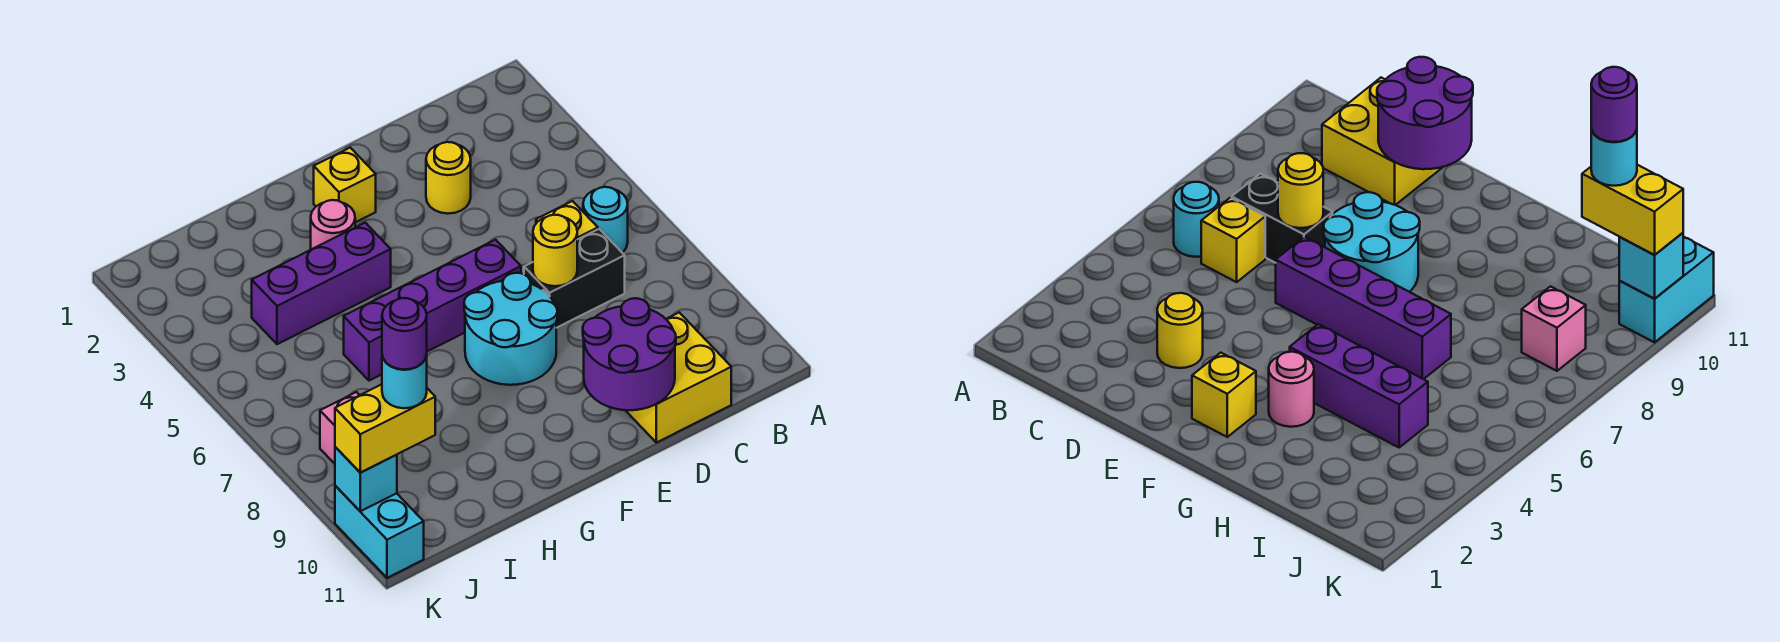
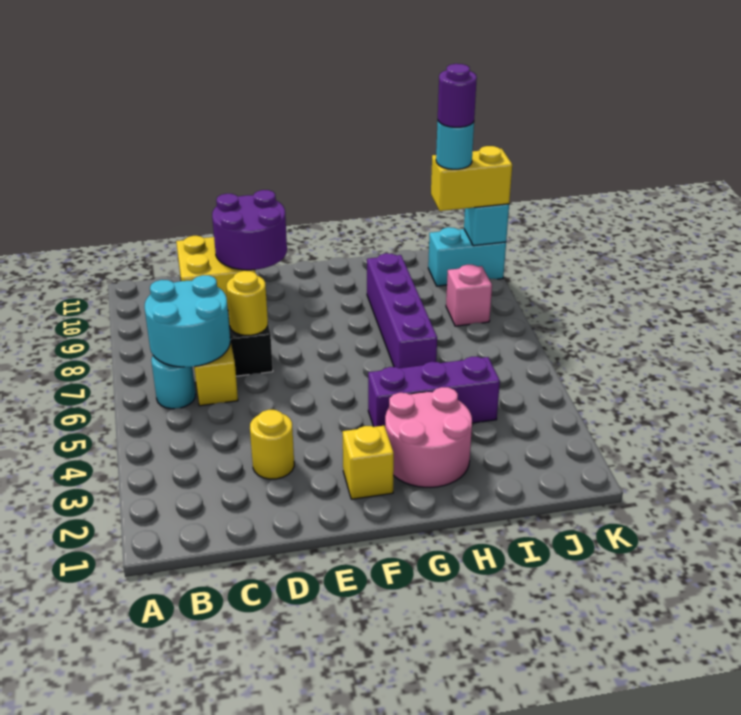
purple 1x4 brick [344,240,521,381] -> purple 1x4 brick turned to [367,253,437,368]
cyan 2x2 round brick [464,273,557,385] -> cyan 2x2 round brick moved to [144,275,230,367]
pink 1x1 round brick [311,200,355,249] -> pink 2x2 round brick [385,387,472,487]
cyan 1x2 brick [335,486,424,578] -> cyan 1x2 brick turned to [428,227,506,286]

